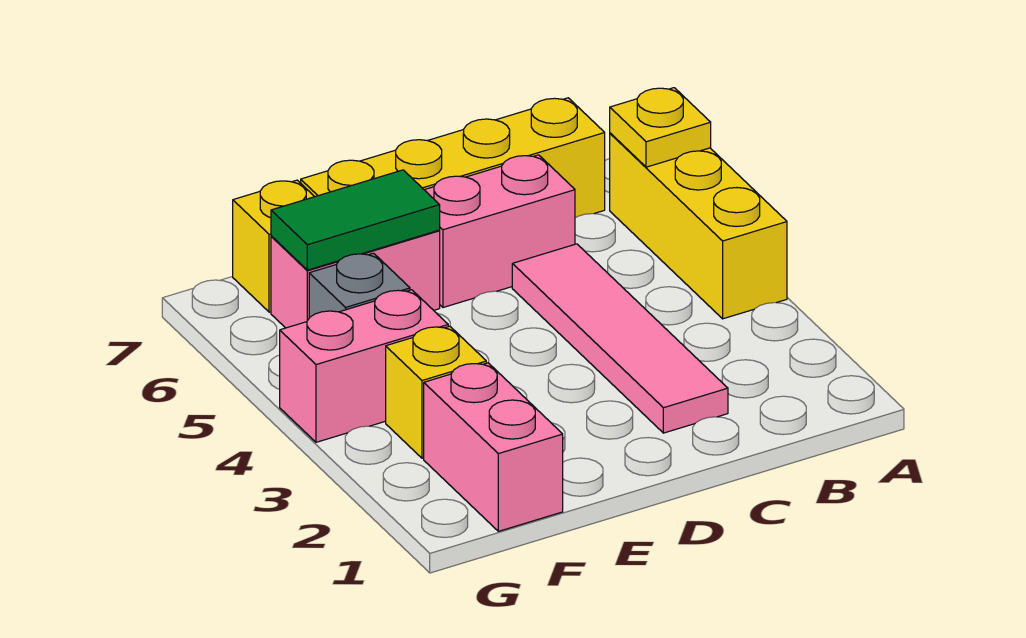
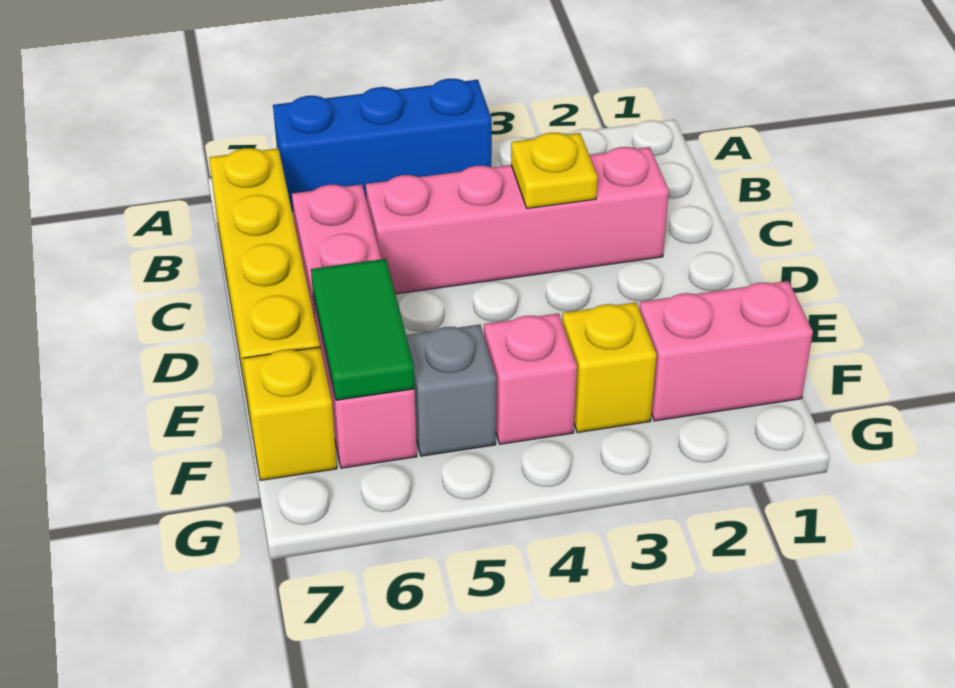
yellow 1x3 brick [610,133,787,319] -> blue 1x3 brick [273,79,492,211]
yellow 1x1 plate [610,88,711,167] -> yellow 1x1 plate moved to [511,133,598,208]
pink 1x4 tile [512,244,728,433] -> pink 1x4 brick [366,147,669,294]
pink 1x2 brick [280,290,448,442] -> pink 1x1 brick [484,313,577,444]

